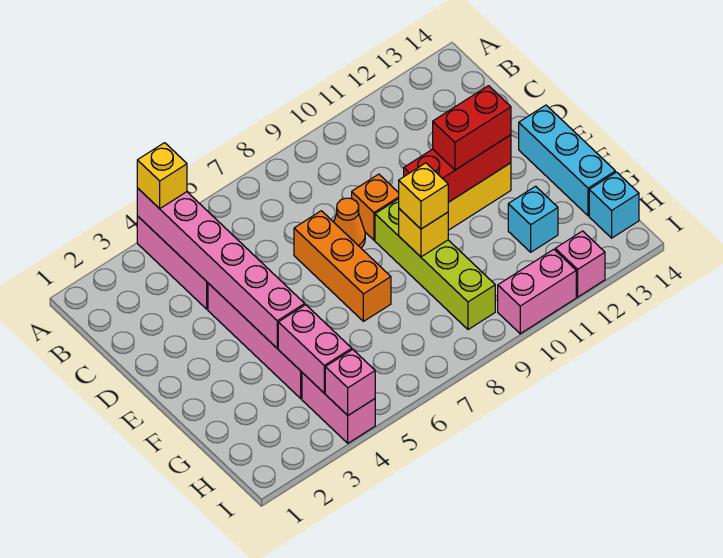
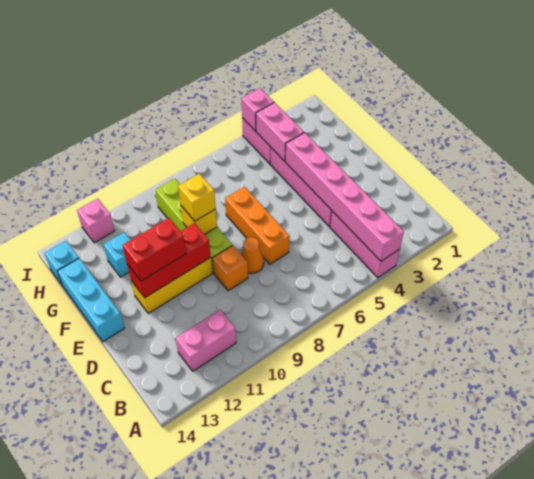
yellow 1x1 brick [137,143,187,209] -> none
pink 1x2 brick [498,249,576,334] -> pink 1x2 brick moved to [176,310,236,371]

